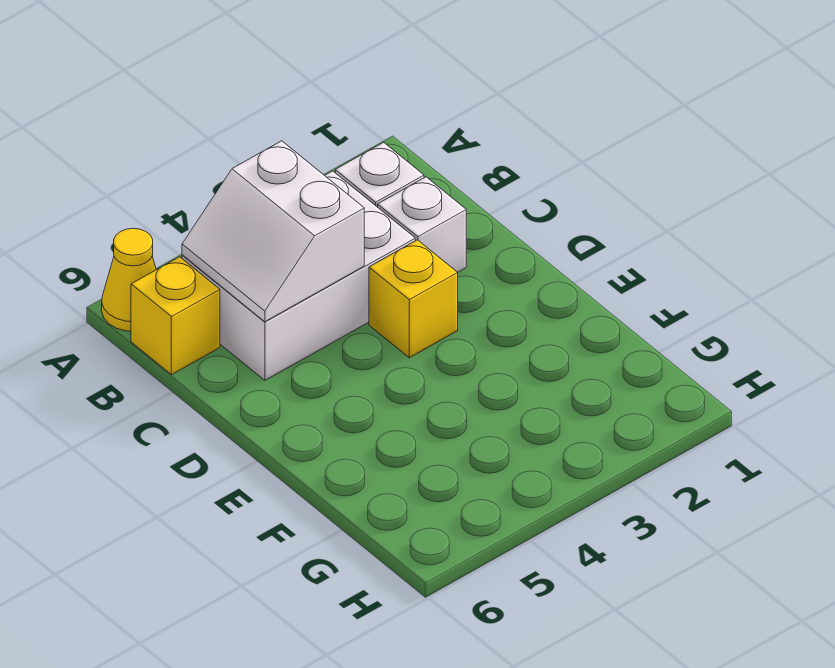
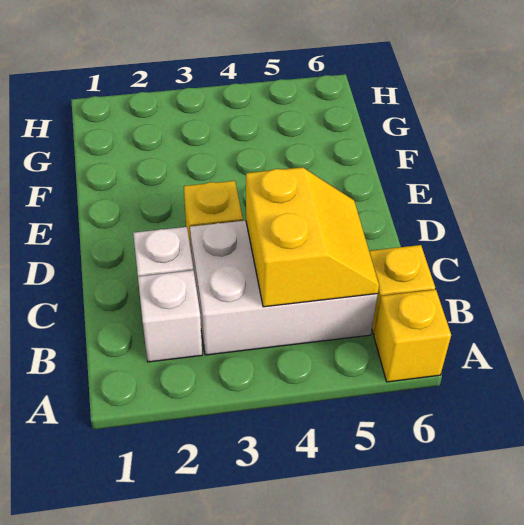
yellow 1x1 cone [102,228,156,331] -> yellow 1x1 brick [374,290,451,382]
white 2x2 slope [182,141,364,322] -> yellow 2x2 slope [246,167,379,307]

